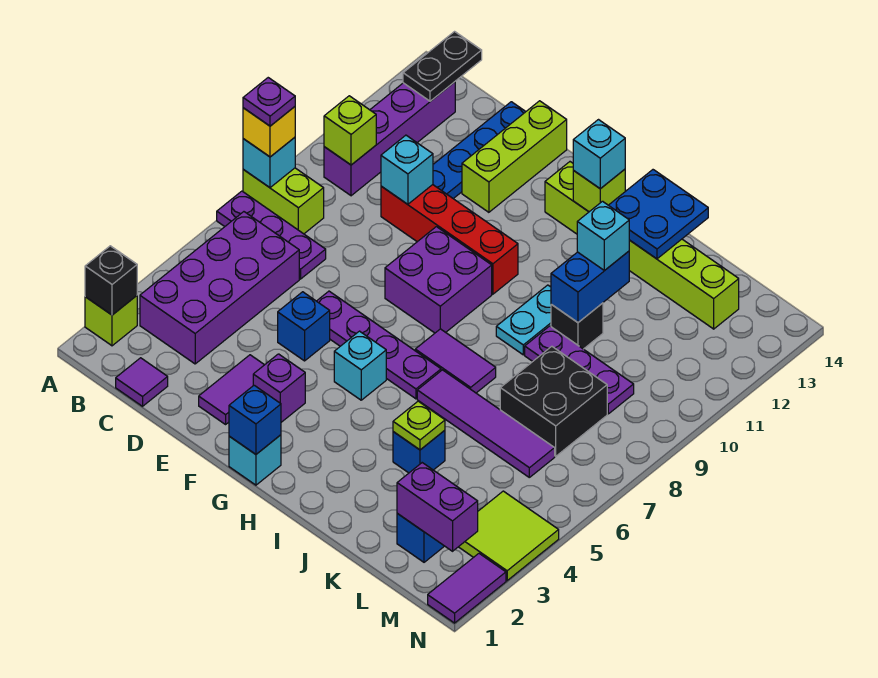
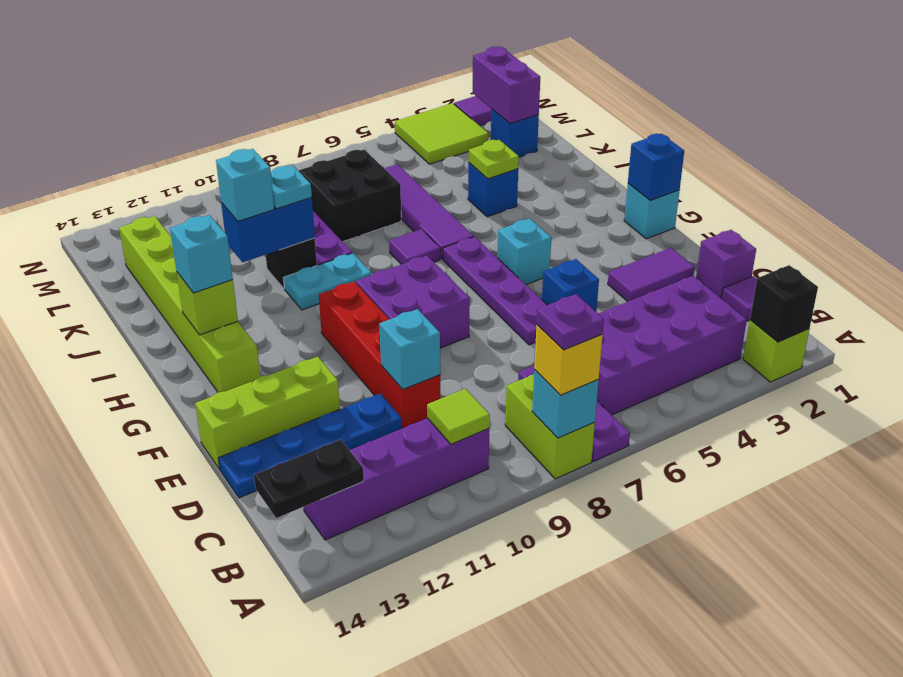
lime 1x1 brick [324,96,376,165] -> lime 1x1 tile [427,389,490,444]
purple 1x1 brick [253,354,305,422] -> purple 1x1 brick moved to [696,230,756,299]
purple 1x2 tile [415,329,496,393] -> purple 1x1 tile [389,229,440,264]
blue 2x2 plate [609,170,708,259] -> none
none -> cyan 1x1 plate [271,165,312,209]

